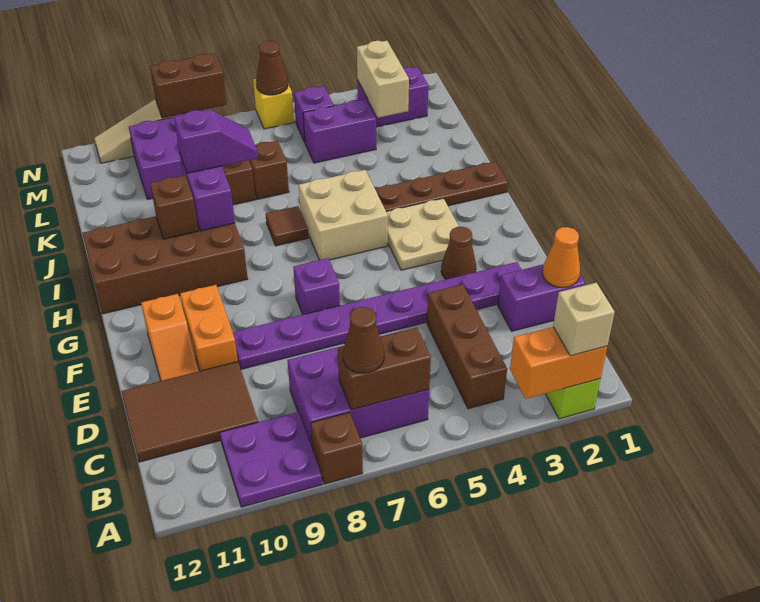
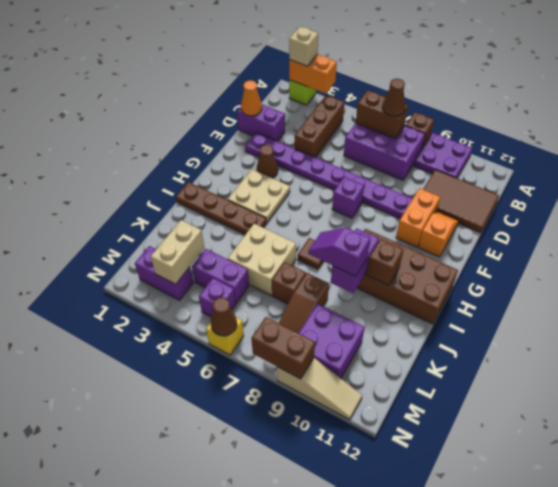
tan 2x2 brick [299,170,388,260] -> tan 2x2 brick moved to [228,224,296,295]

